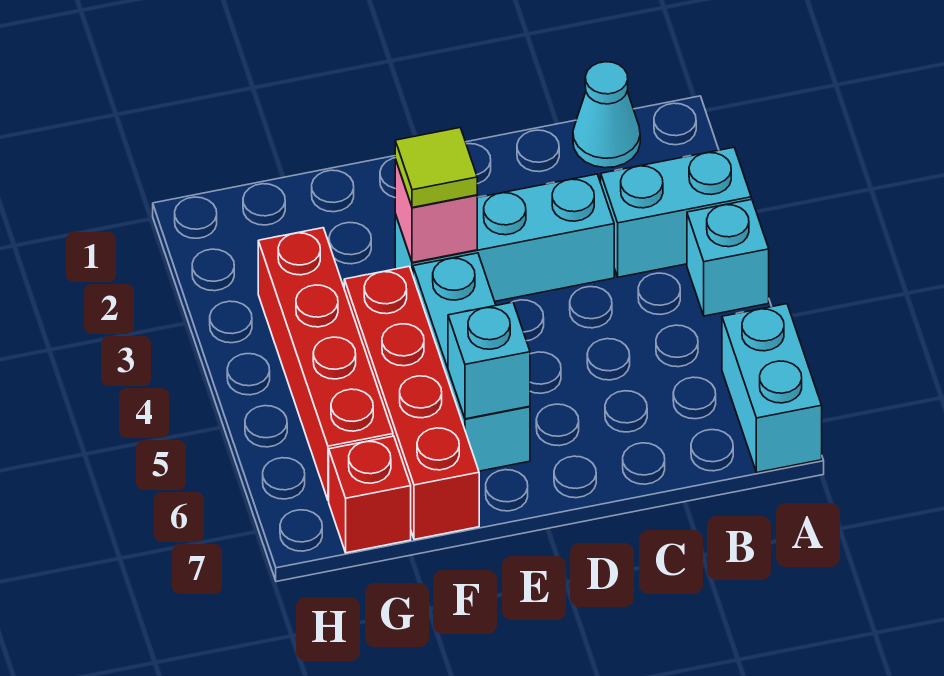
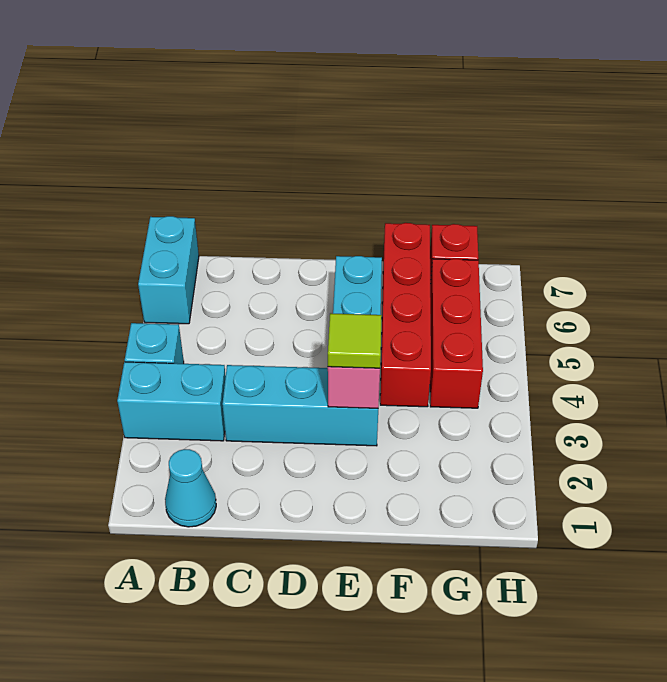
cyan 1x1 brick [448,302,530,419] -> none
red 1x4 brick [258,228,393,501] -> red 1x3 brick [430,259,483,408]

